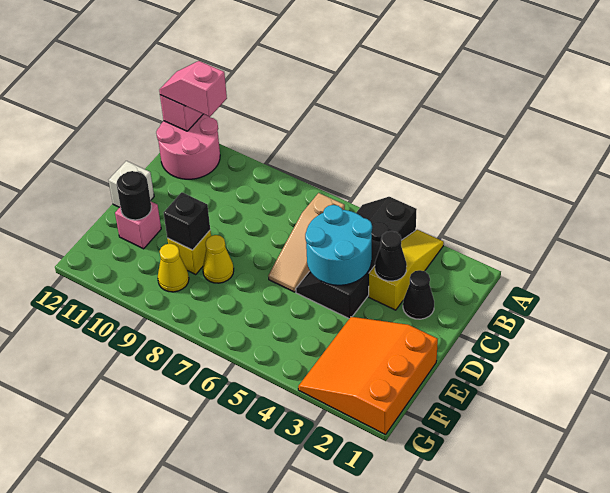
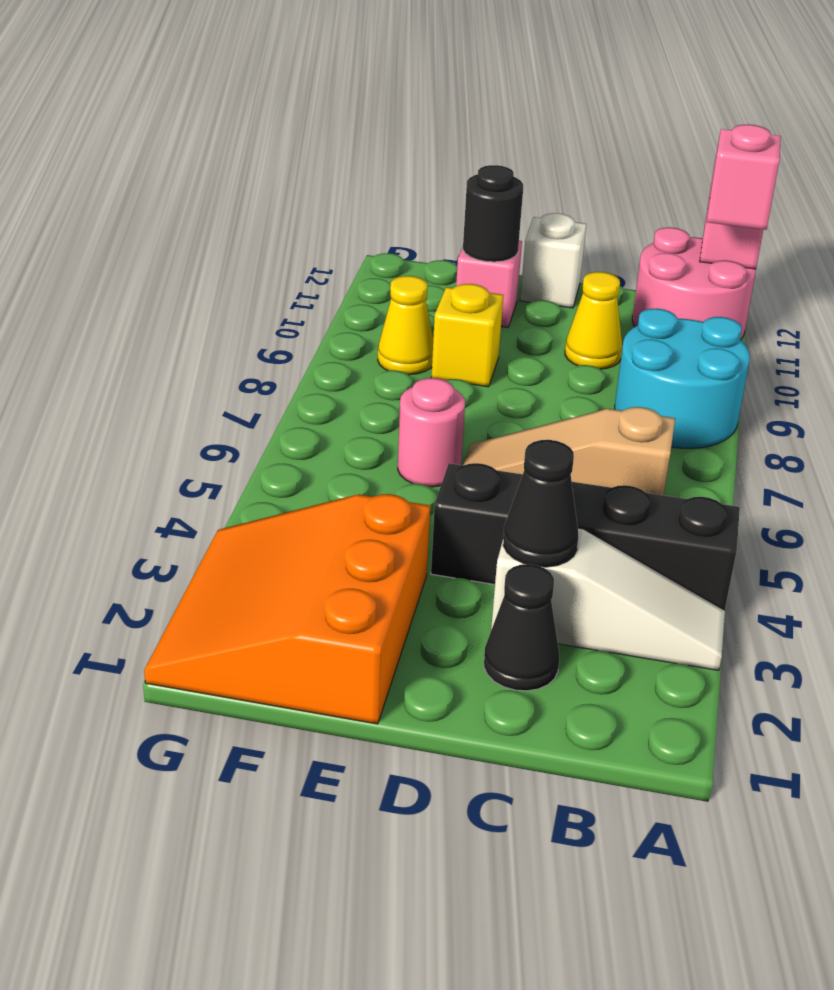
yellow 1x3 slope [369,230,444,310] -> white 1x3 slope [491,528,725,670]
cyan 2x2 round brick [305,205,372,285] -> cyan 2x2 round brick moved to [615,309,750,448]
orange 3x3 slope [298,317,438,435] -> orange 3x3 slope turned to [144,494,430,724]
none -> pink 1x1 round brick [398,378,465,487]
yellow 1x1 cone [203,235,234,283] -> yellow 1x1 cone moved to [565,272,622,369]
black 1x1 brick [164,192,210,250] -> none

